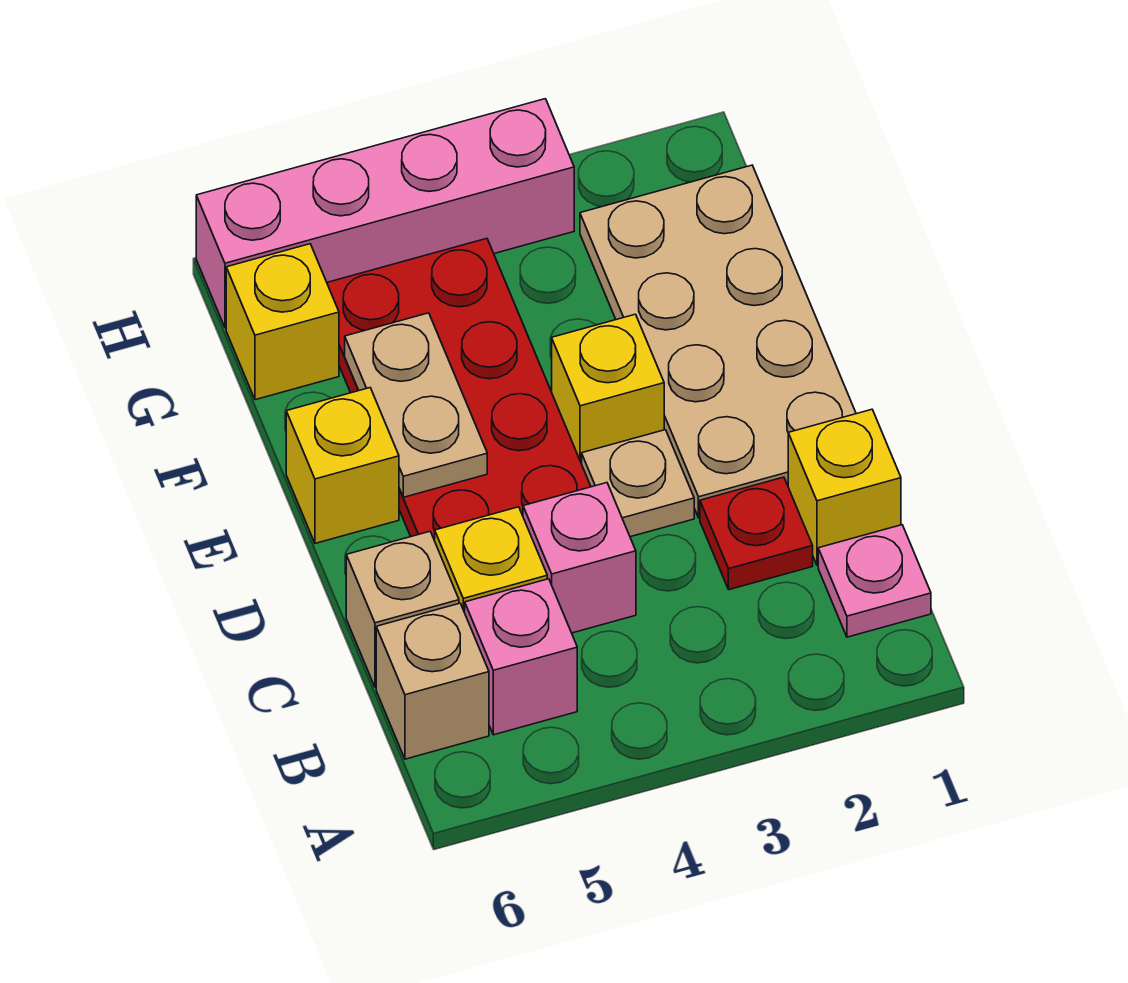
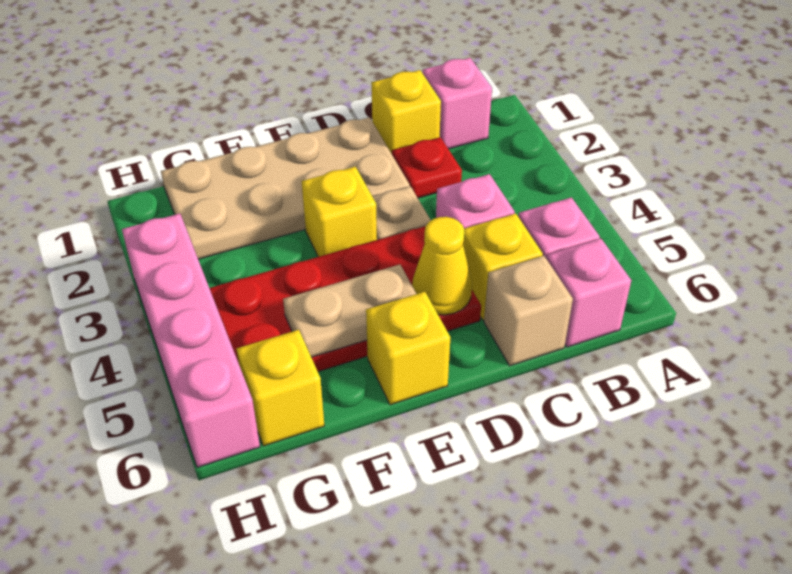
pink 1x1 plate [818,525,931,637] -> pink 1x1 brick [423,58,492,149]
tan 1x1 brick [376,603,489,759] -> pink 1x1 brick [546,239,631,347]
none -> yellow 1x1 cone [412,217,472,315]

